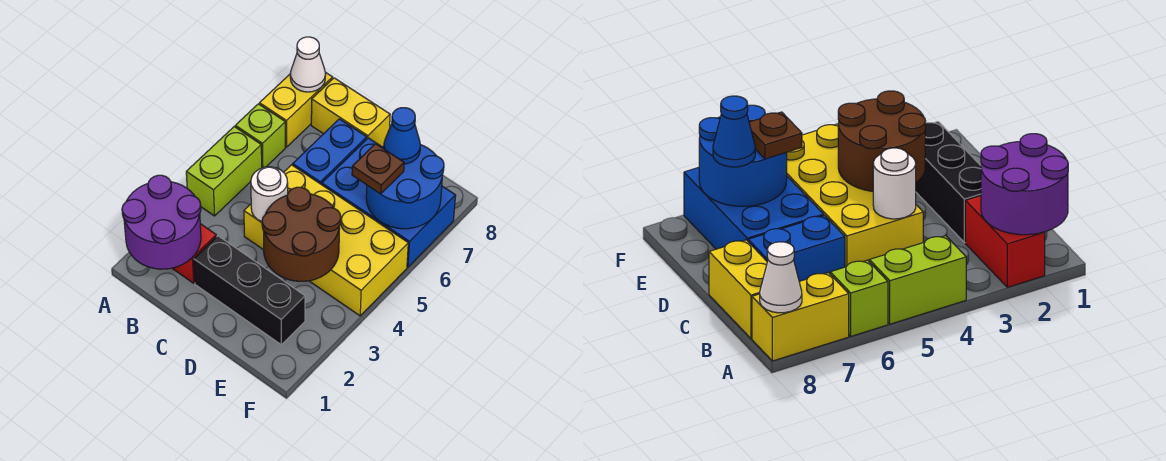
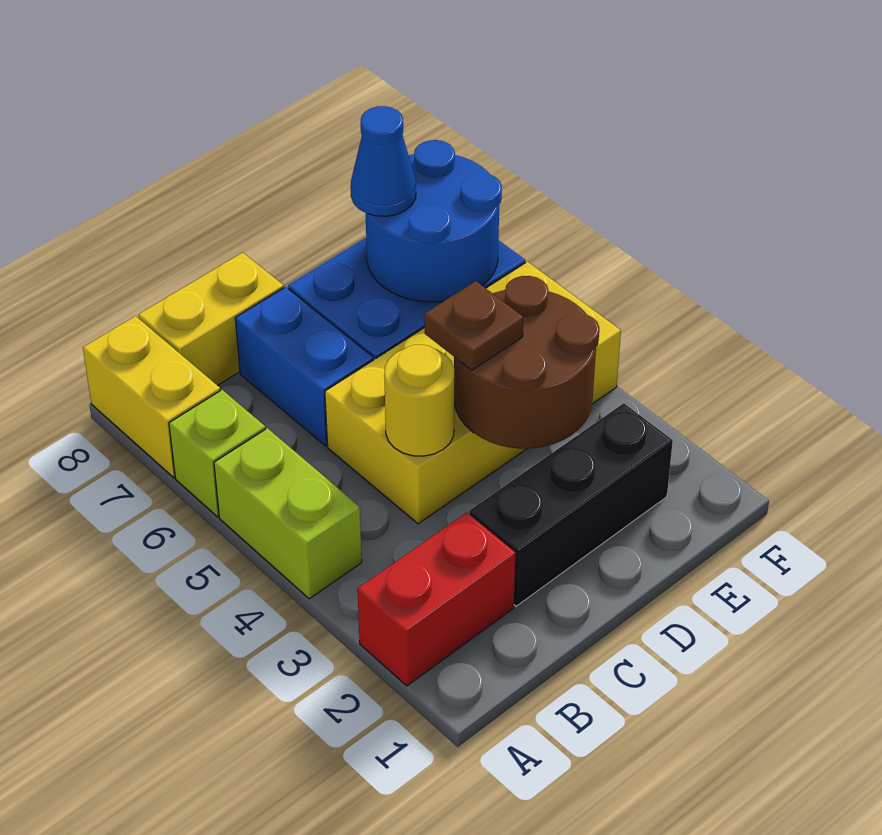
purple 2x2 round brick [122,175,201,269] -> none
white 1x1 cone [290,37,326,92] -> none
white 1x1 round brick [251,167,288,222] -> yellow 1x1 round brick [384,345,454,456]
brown 1x1 plate [352,144,404,194] -> brown 1x1 plate moved to [424,281,523,370]

